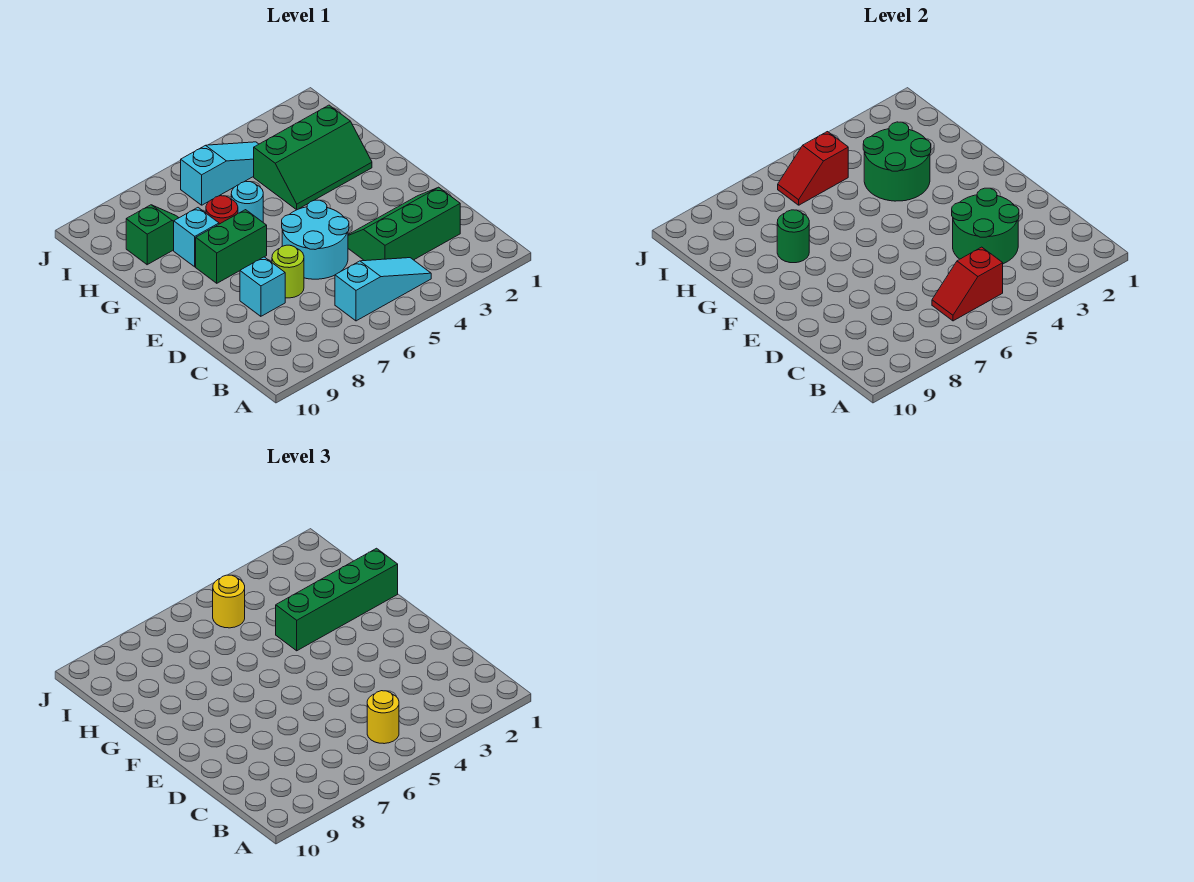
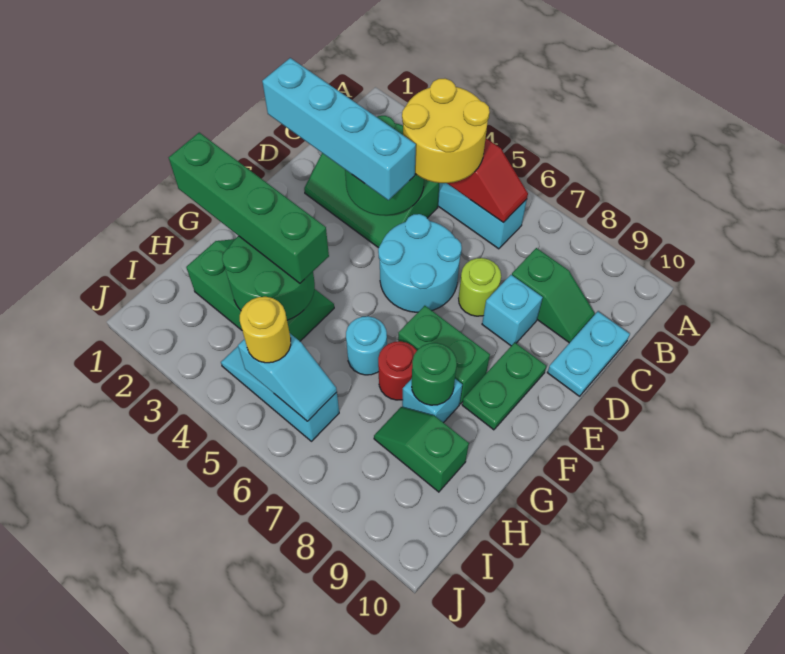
yellow 1x1 round brick [367,691,399,744] -> yellow 2x2 round brick [402,79,490,183]
none -> green 1x2 slope [512,248,595,343]
none -> cyan 1x2 plate [547,312,630,396]
none -> cyan 1x4 brick [262,58,416,200]
none -> green 1x2 plate [462,343,546,430]
red 1x2 slope [778,132,848,205] -> cyan 1x2 slope [238,334,337,421]

